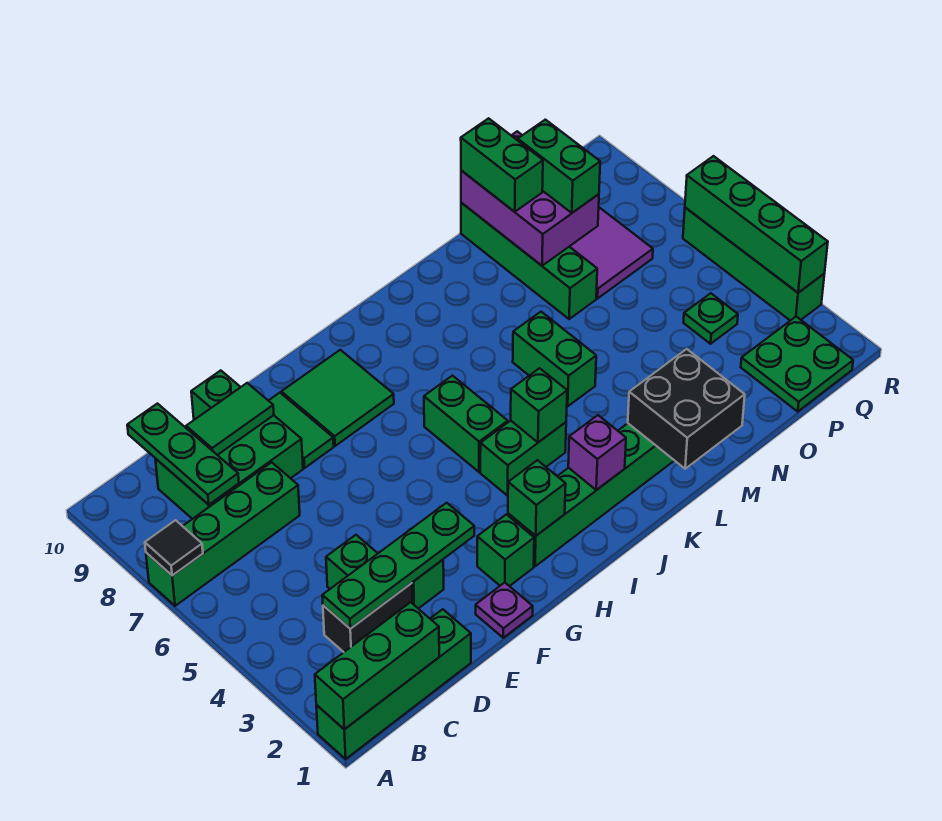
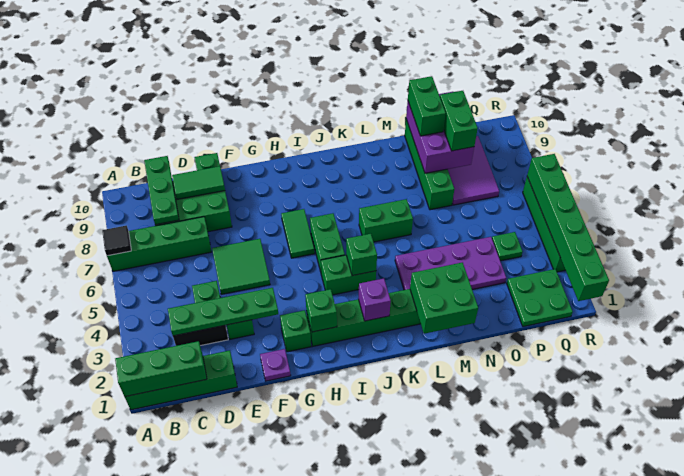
green 1x2 tile [269,393,334,468] -> green 1x2 tile moved to [281,209,315,258]
green 2x2 tile [281,350,394,446] -> green 2x2 tile moved to [212,239,270,295]
black 2x2 brick [628,349,745,469] -> green 2x2 brick [410,263,478,334]
none -> purple 2x4 plate [395,237,506,290]
green 1x2 brick [513,312,596,406] -> green 1x2 brick turned to [359,199,413,242]
green 1x4 brick [685,156,828,293] -> green 1x6 brick [527,154,609,301]

